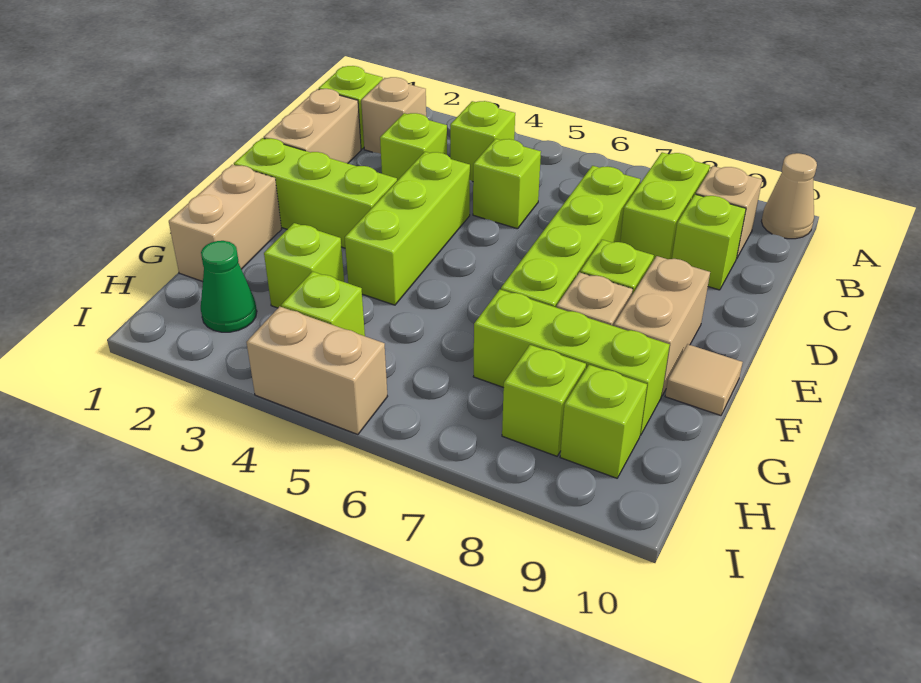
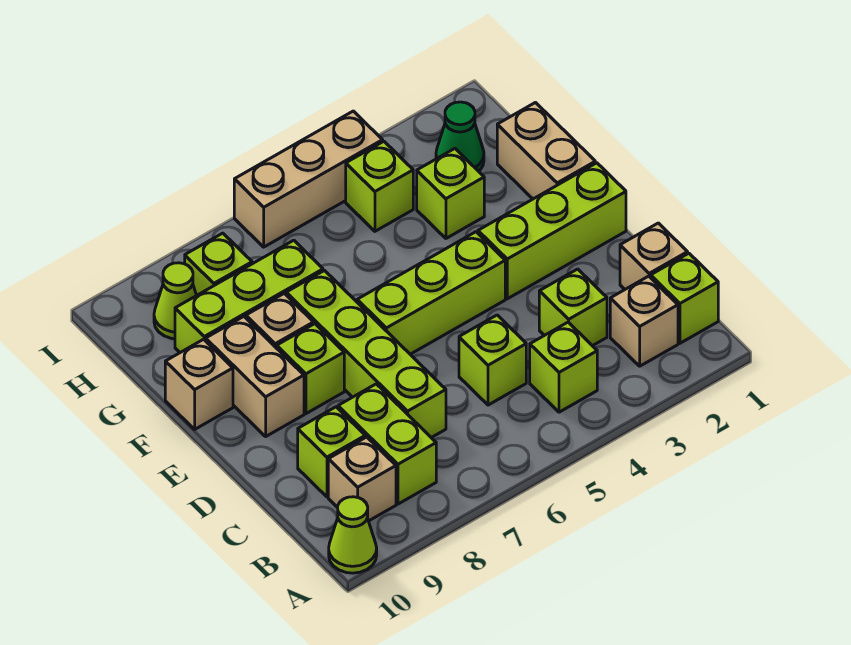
tan 1x1 cone [761,153,817,239] -> lime 1x1 cone [329,497,377,573]
tan 1x2 brick [264,89,361,163] -> tan 1x1 brick [620,223,688,289]
lime 1x3 brick [345,152,470,305] -> lime 1x3 brick turned to [357,232,505,354]
tan 1x1 tile [665,344,743,416] -> tan 1x1 brick [165,339,233,429]
lime 1x1 brick [560,365,647,478] -> lime 1x1 cone [154,263,197,339]
tan 1x2 brick [246,306,388,435] -> tan 1x3 brick [234,111,383,247]

